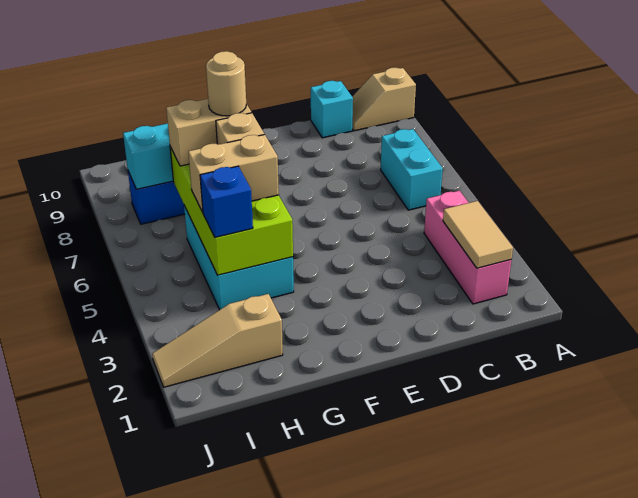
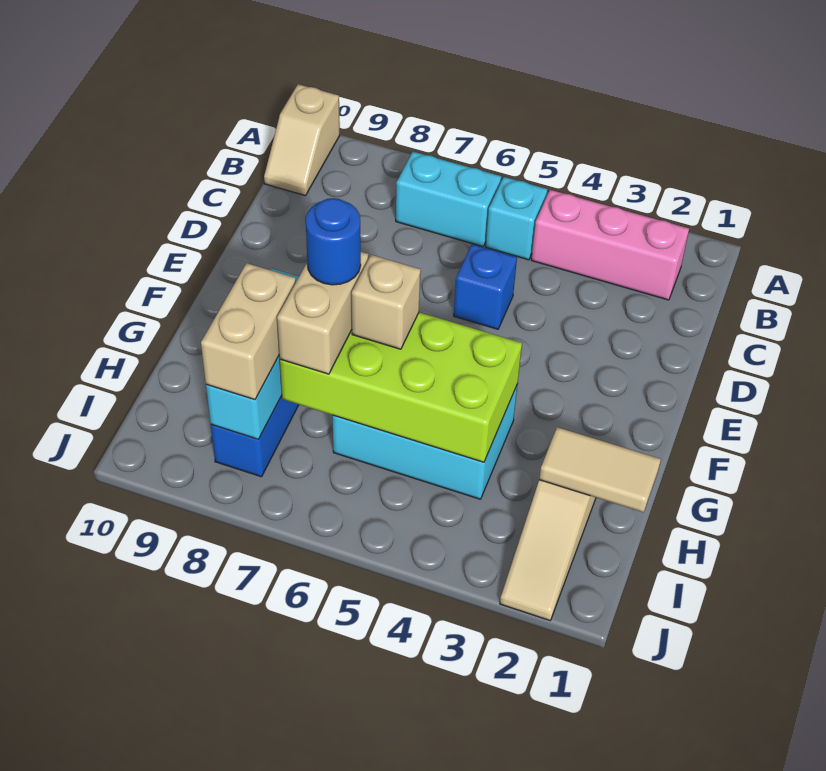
tan 1x2 tile [443,201,513,268] -> tan 1x2 tile moved to [539,427,661,512]
cyan 1x1 brick [311,81,353,138] -> cyan 1x1 brick moved to [486,177,548,260]
tan 1x2 brick [188,134,279,212] -> tan 1x2 brick moved to [201,263,296,400]
tan 1x1 round brick [206,51,246,116] -> blue 1x1 round brick [306,198,361,285]
blue 1x1 brick [200,166,253,237] -> blue 1x1 brick moved to [454,244,517,329]

